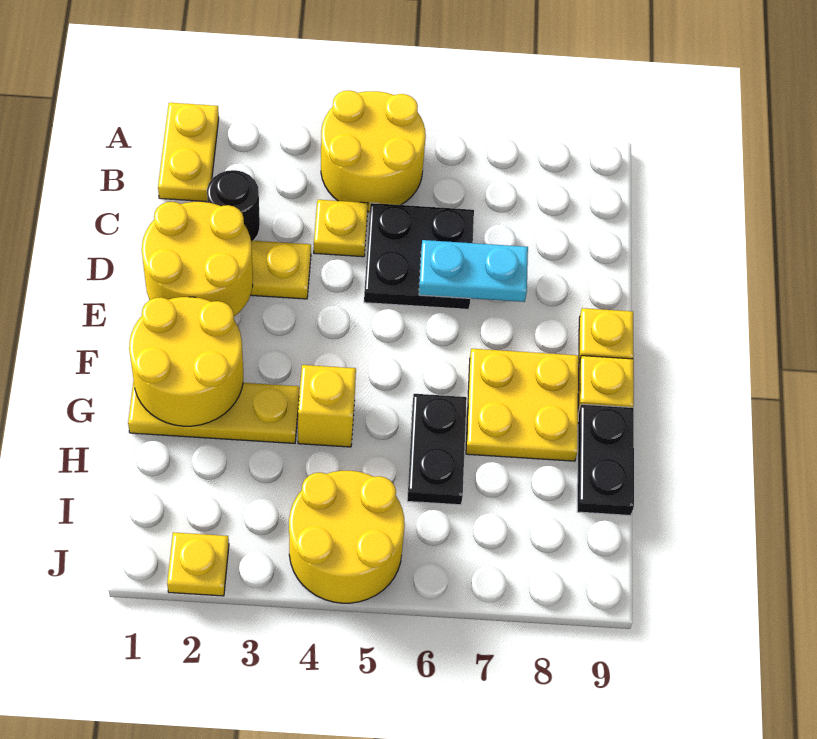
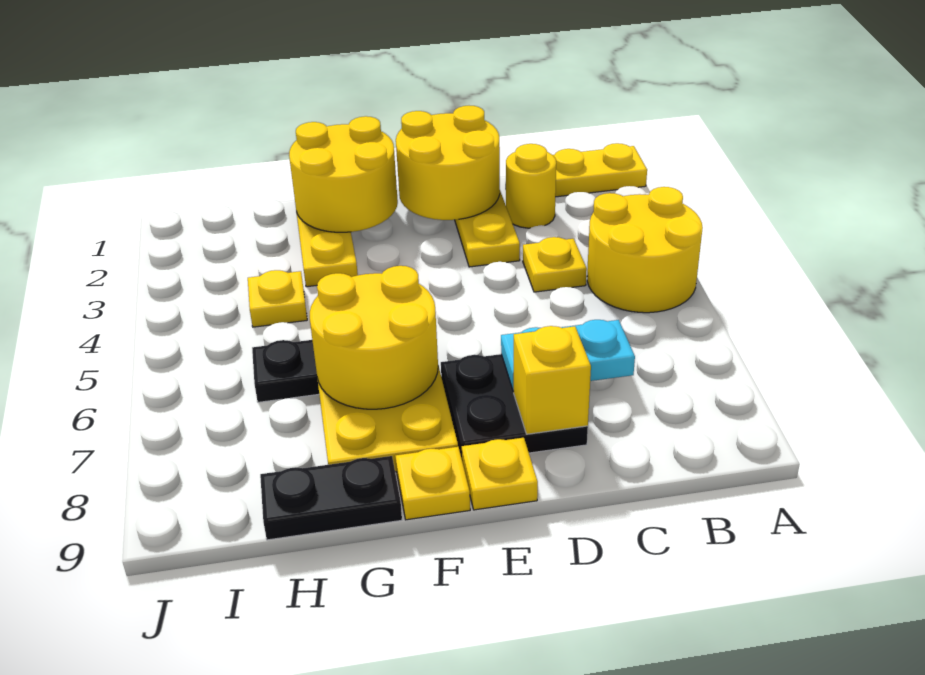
black 1x1 round brick [207,170,260,241] -> yellow 1x1 round brick [506,144,556,228]
black 2x2 plate [364,203,474,309] -> black 2x2 plate moved to [441,354,588,458]
cyan 1x2 plate [419,240,528,302] -> cyan 1x2 plate turned to [501,320,635,391]
yellow 1x1 brick [298,365,356,447] -> yellow 1x1 brick moved to [514,326,591,434]
yellow 2x2 round brick [289,471,405,603] -> yellow 2x2 round brick moved to [310,266,438,409]
yellow 1x1 plate [167,532,229,596] -> yellow 1x1 plate moved to [248,270,307,327]

